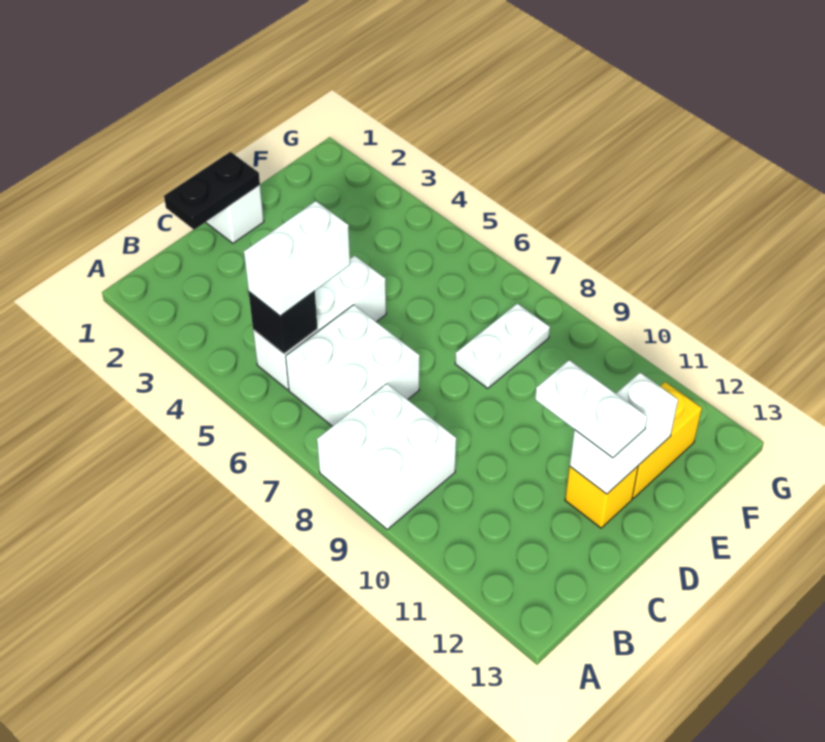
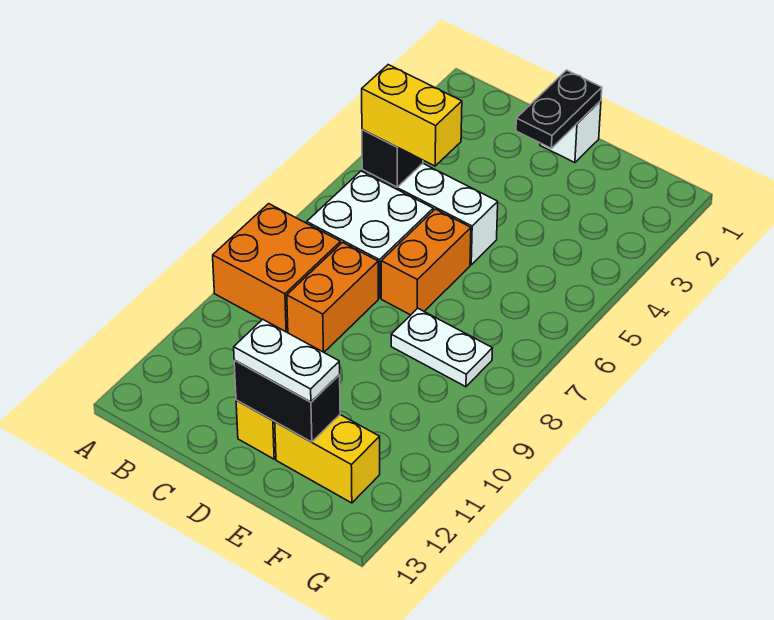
white 2x2 brick [317,384,456,529] -> orange 2x2 brick [213,204,341,332]
white 1x2 brick [244,201,350,316] -> yellow 1x2 brick [362,65,462,166]
black 1x2 plate [164,152,260,230] -> black 1x2 plate turned to [516,70,602,148]
none -> orange 1x2 brick [287,242,378,352]
none -> orange 1x2 brick [381,209,471,315]
white 1x2 plate [535,360,647,458] -> white 1x2 plate turned to [234,319,340,402]
white 1x2 brick [570,373,678,494] -> black 1x2 brick [234,360,340,442]

